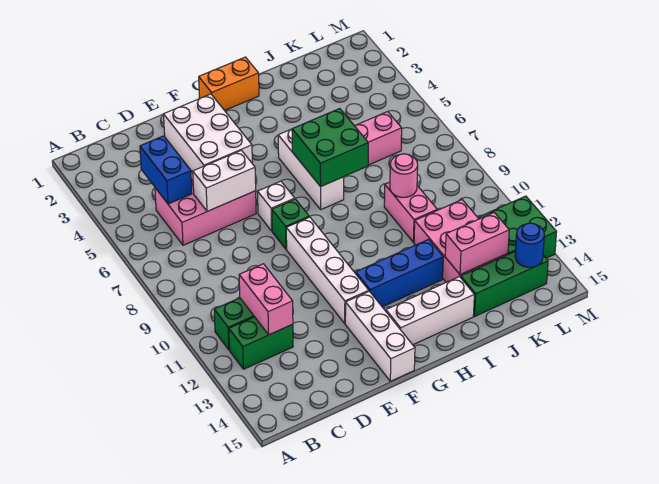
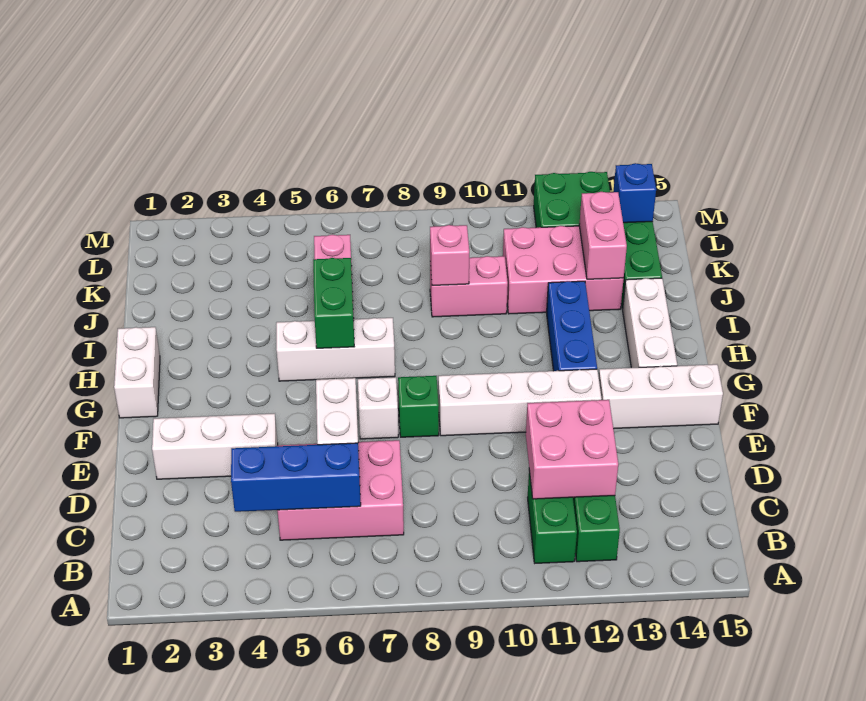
blue 1x2 brick [140,136,192,204] -> blue 1x3 brick [231,443,361,512]
pink 2x3 brick [155,171,256,245] -> pink 2x3 brick turned to [277,440,404,540]
pink 1x2 brick [239,264,293,335] -> pink 2x2 brick [526,400,618,499]
white 2x3 brick [164,94,252,171] -> white 1x3 brick [152,413,278,479]
orange 1x2 brick [199,57,259,111] -> white 1x2 brick [114,327,160,418]
green 2x2 brick [292,109,368,187] -> green 1x2 brick [313,258,354,348]
pink 1x1 round brick [390,154,418,197] -> pink 1x1 brick [430,225,469,285]
blue 1x1 round brick [515,223,544,267] -> blue 1x1 brick [613,163,656,223]

